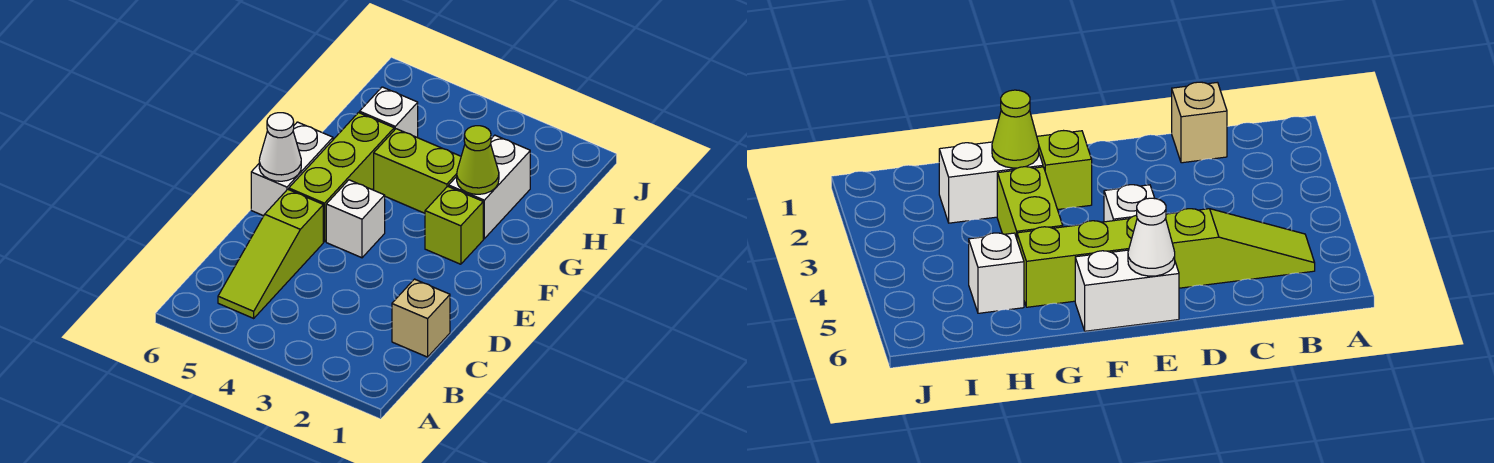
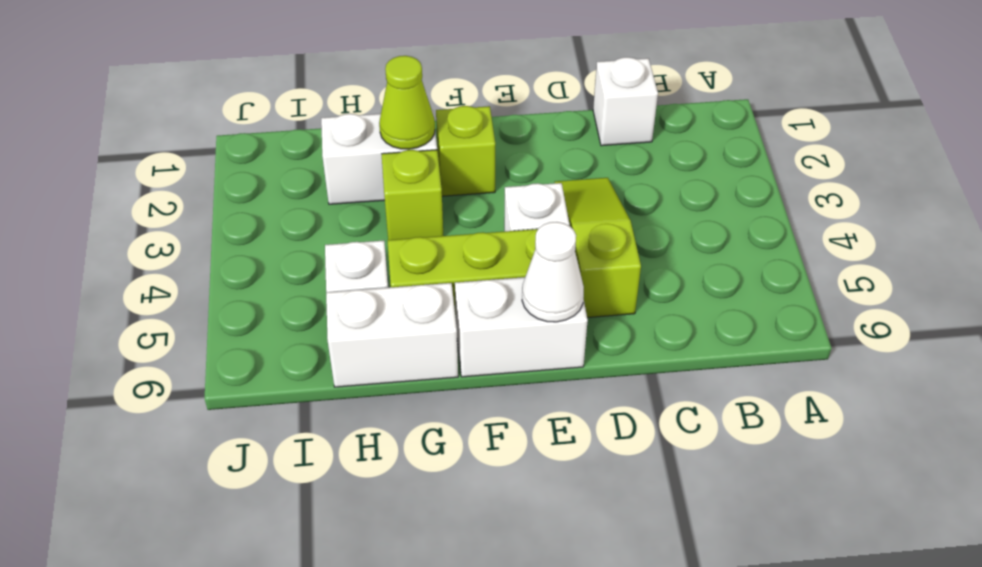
lime 1x3 slope [218,189,323,318] -> lime 1x3 slope turned to [555,178,641,318]
tan 1x1 brick [392,279,450,357] -> white 1x1 brick [593,57,658,146]
lime 1x2 brick [374,129,461,213] -> lime 1x1 brick [382,150,443,240]
none -> white 1x2 brick [326,283,458,387]

